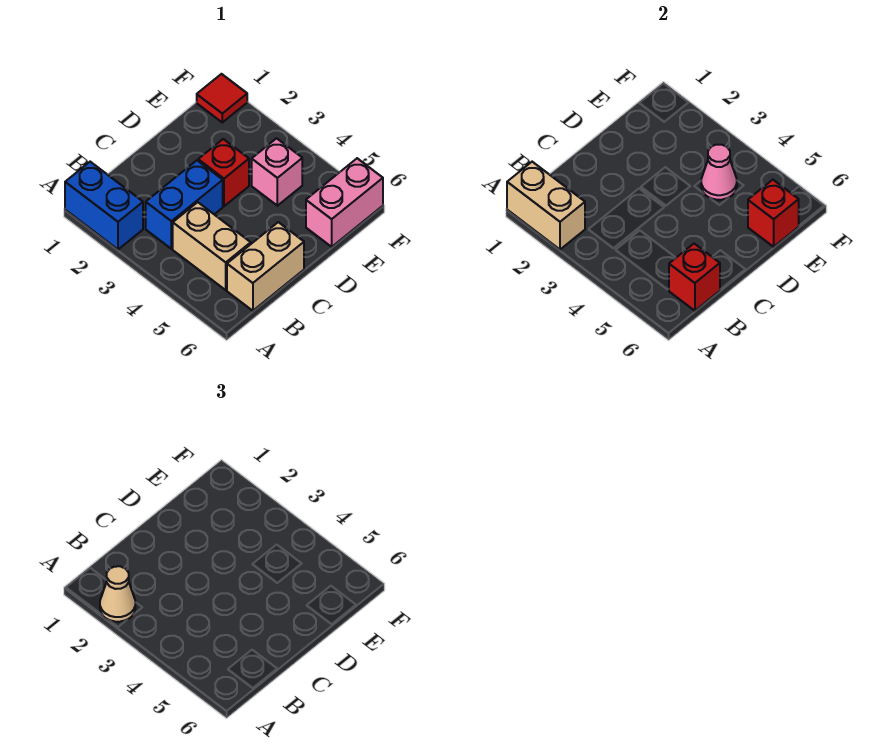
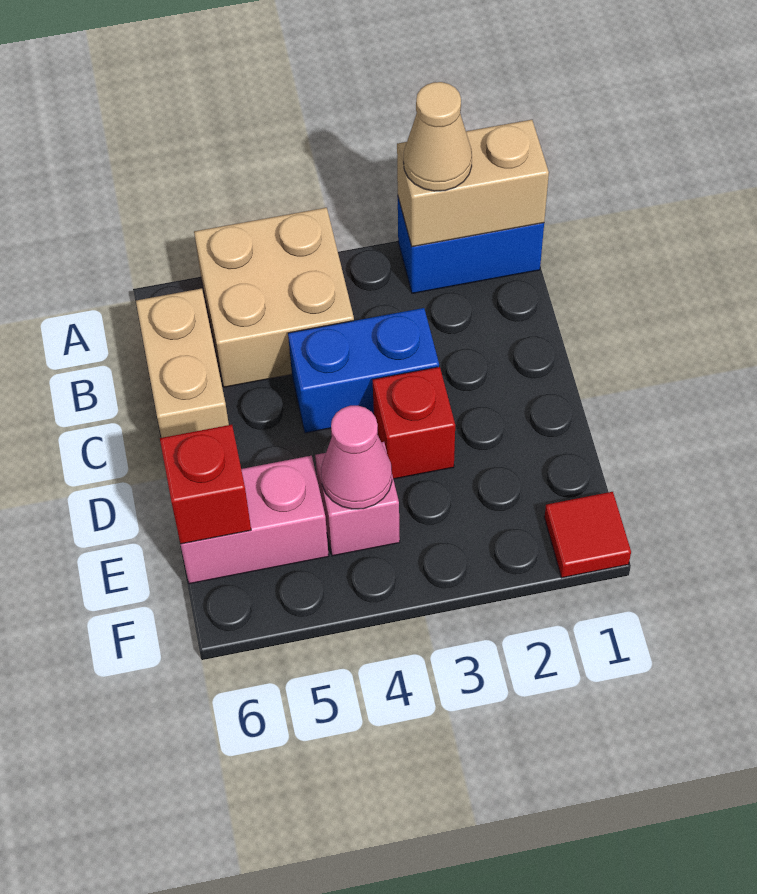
blue 1x2 brick [146,161,223,249] -> blue 1x2 brick turned to [288,308,439,433]
tan 1x2 brick [173,202,251,290] -> tan 2x2 brick [194,208,354,387]
red 1x1 brick [669,244,720,311] -> none
pink 1x2 brick [306,158,383,247] -> pink 1x2 brick turned to [181,456,329,584]

